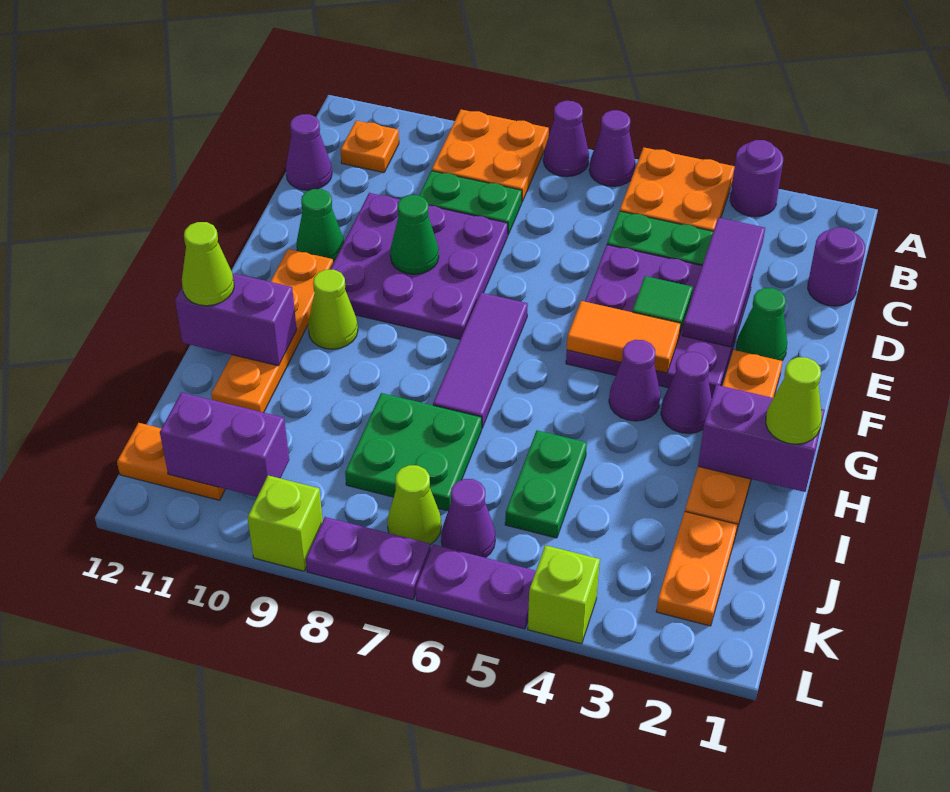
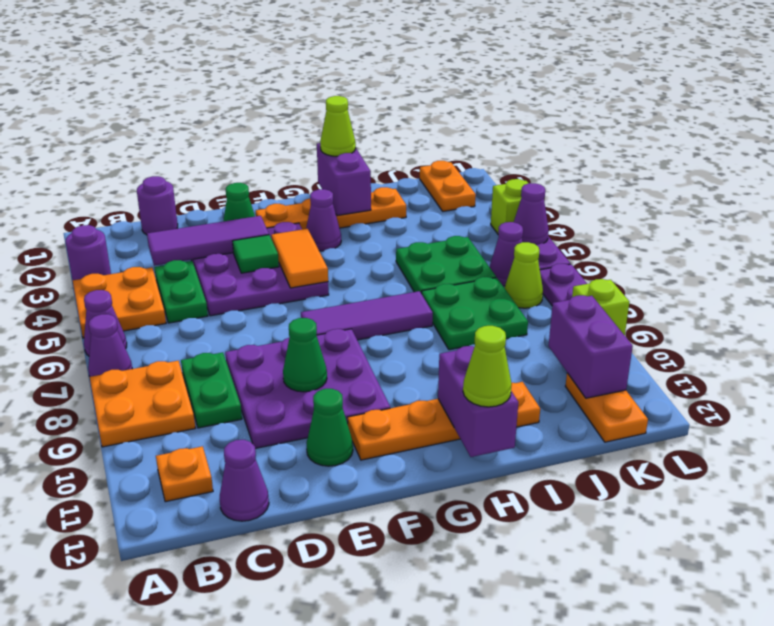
purple 1x1 cone [609,340,660,421] -> purple 1x1 cone moved to [514,183,549,245]
lime 1x1 cone [308,269,358,349] -> none
green 1x2 plate [505,430,587,538] -> green 2x2 plate [396,236,496,294]
orange 1x2 plate [656,512,738,626] -> orange 1x2 plate turned to [420,161,476,211]

